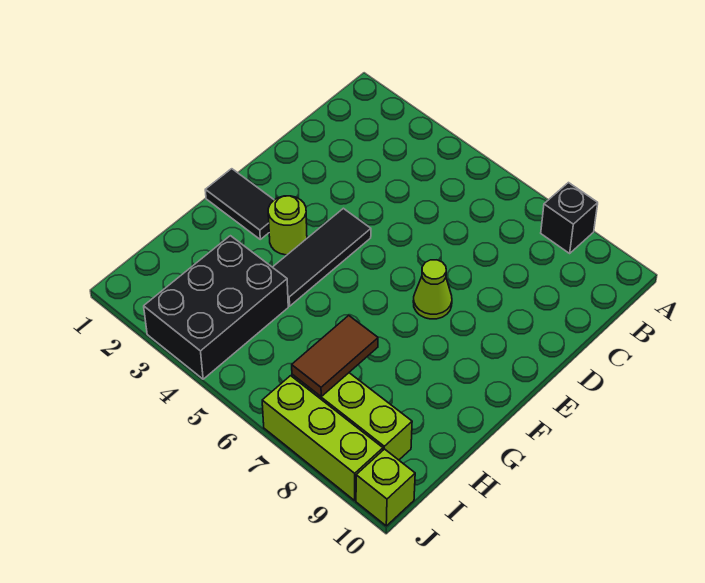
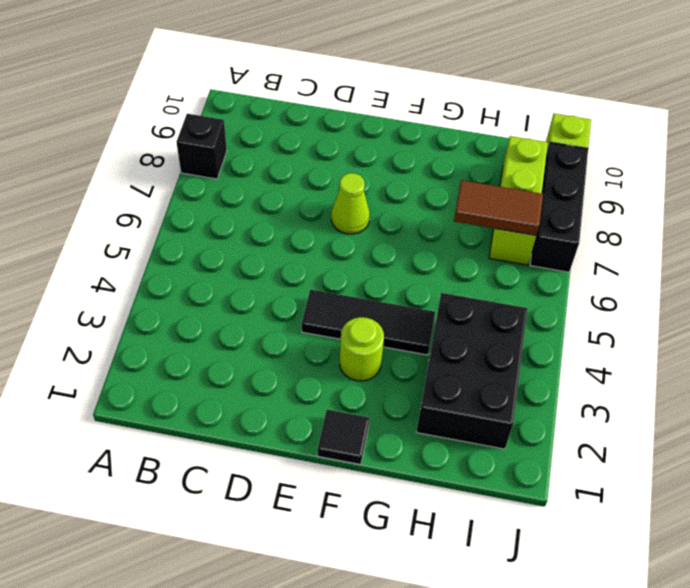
black 1x2 tile [205,169,274,239] -> black 1x1 tile [318,410,370,465]
black 2x3 brick [144,236,288,379] -> black 2x3 brick turned to [416,293,528,449]
lime 1x3 brick [262,376,383,500] -> black 1x3 brick [530,143,588,272]

